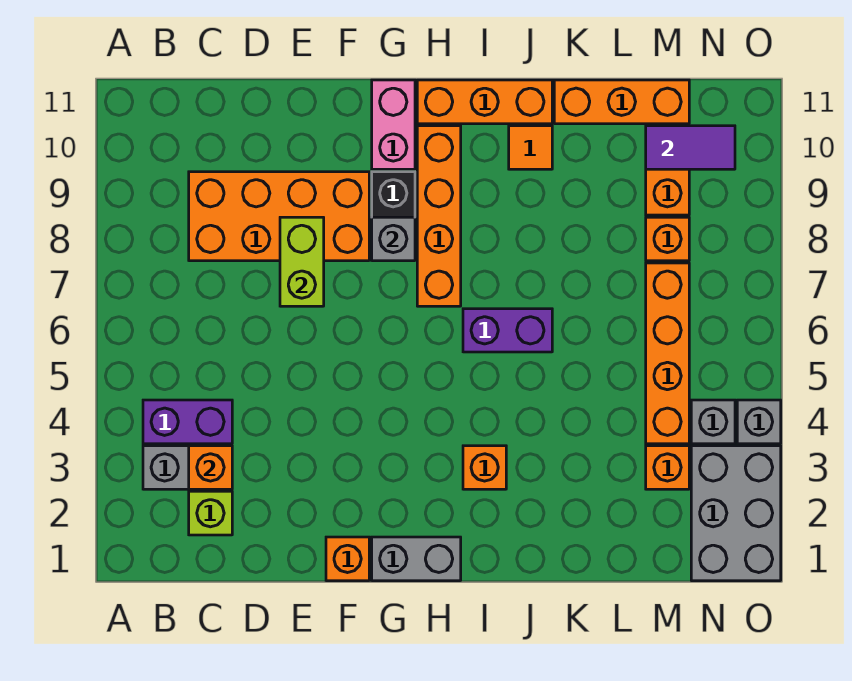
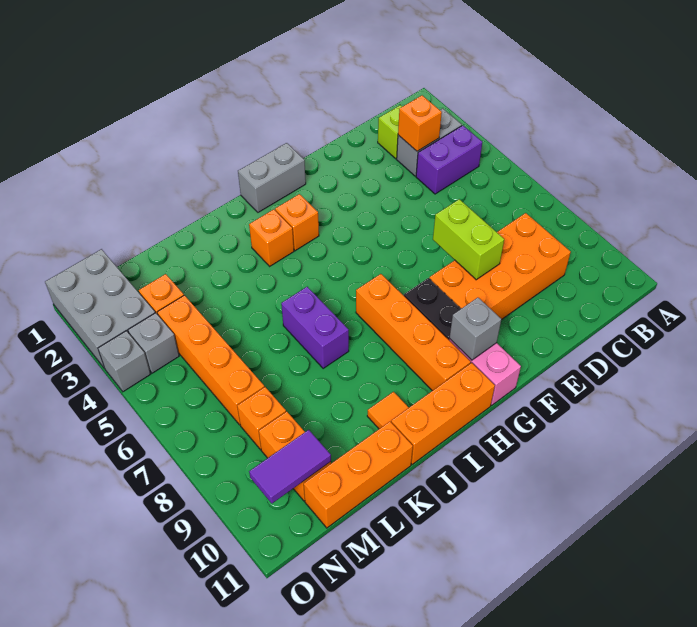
orange 1x1 brick [326,537,369,581] -> orange 1x1 brick moved to [275,194,319,251]
grey 1x1 brick [372,217,415,261] -> grey 1x1 brick moved to [449,298,501,360]
purple 1x2 brick [463,309,552,352] -> purple 1x2 brick turned to [281,287,349,369]

